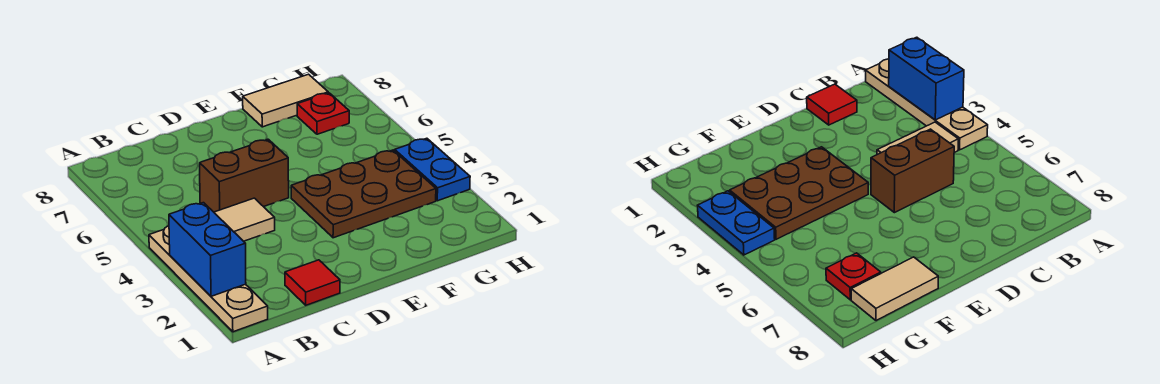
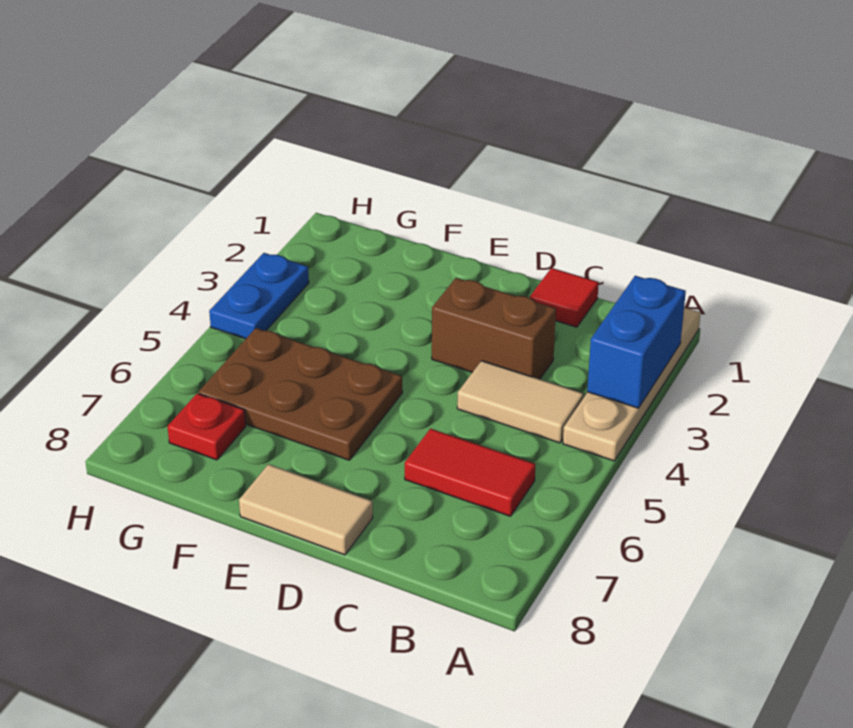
none -> red 1x2 tile [405,429,536,516]
brown 1x2 brick [200,139,289,212] -> brown 1x2 brick moved to [432,278,556,379]
brown 2x3 plate [291,150,436,238] -> brown 2x3 plate moved to [199,328,403,460]
tan 1x2 tile [243,74,328,127] -> tan 1x2 tile moved to [239,464,373,555]

